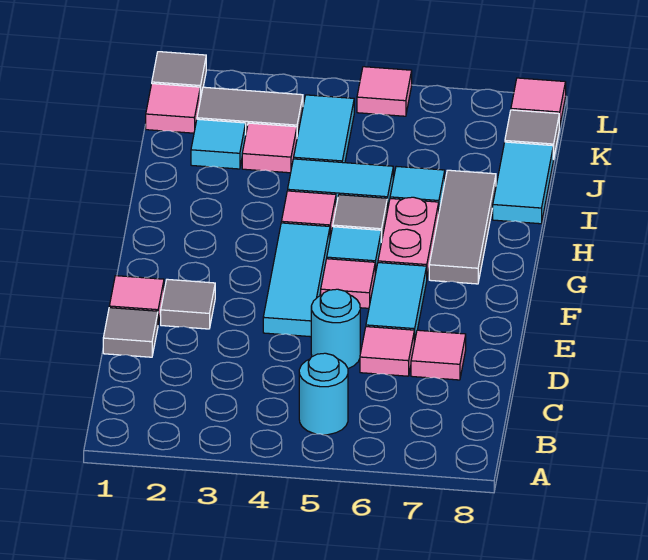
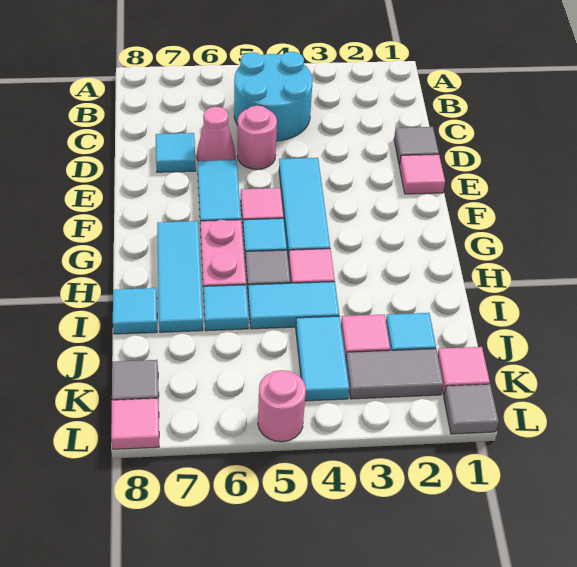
cyan 1x1 round brick [299,353,348,435] -> cyan 2x2 round brick [234,52,313,141]
cyan 1x1 round brick [311,289,360,369] -> pink 1x1 round brick [237,106,277,169]
pink 1x1 tile [360,327,414,376] -> pink 1x1 cone [197,107,235,161]
pink 1x1 tile [411,330,466,380] -> cyan 1x1 tile [156,133,196,172]
grey 1x1 tile [161,279,215,329] -> none
grey 1x3 tile [429,170,496,284] -> cyan 1x3 tile [157,221,203,332]
cyan 1x2 tile [493,142,553,224] -> cyan 1x1 tile [113,288,157,334]
pink 1x1 tile [357,67,412,116] -> pink 1x1 round brick [258,370,306,442]

